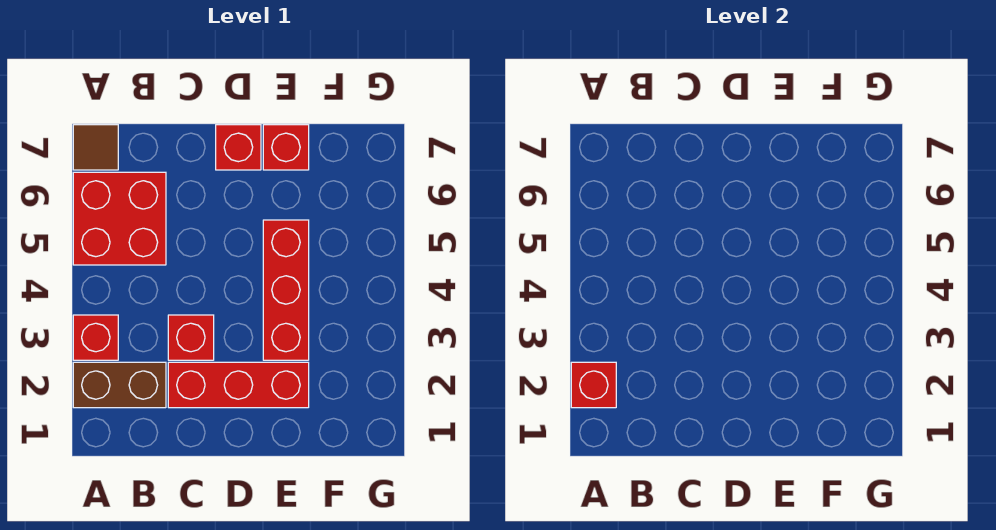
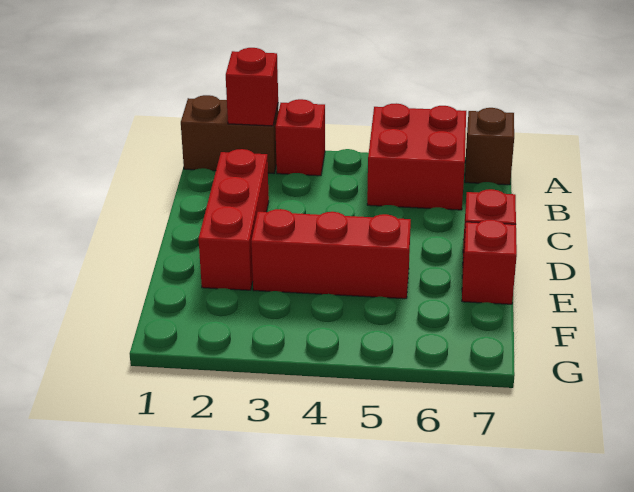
brown 1x2 brick [73,362,166,408] -> brown 1x2 brick turned to [181,95,279,173]
brown 1x1 tile [73,125,118,170] -> brown 1x1 brick [465,108,514,185]
red 1x1 brick [168,315,214,360] -> none

